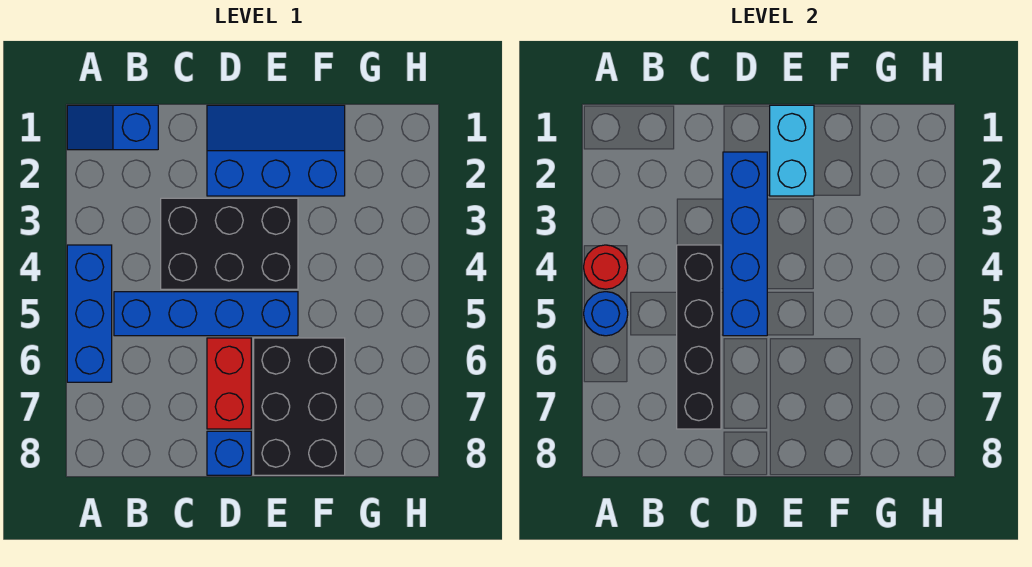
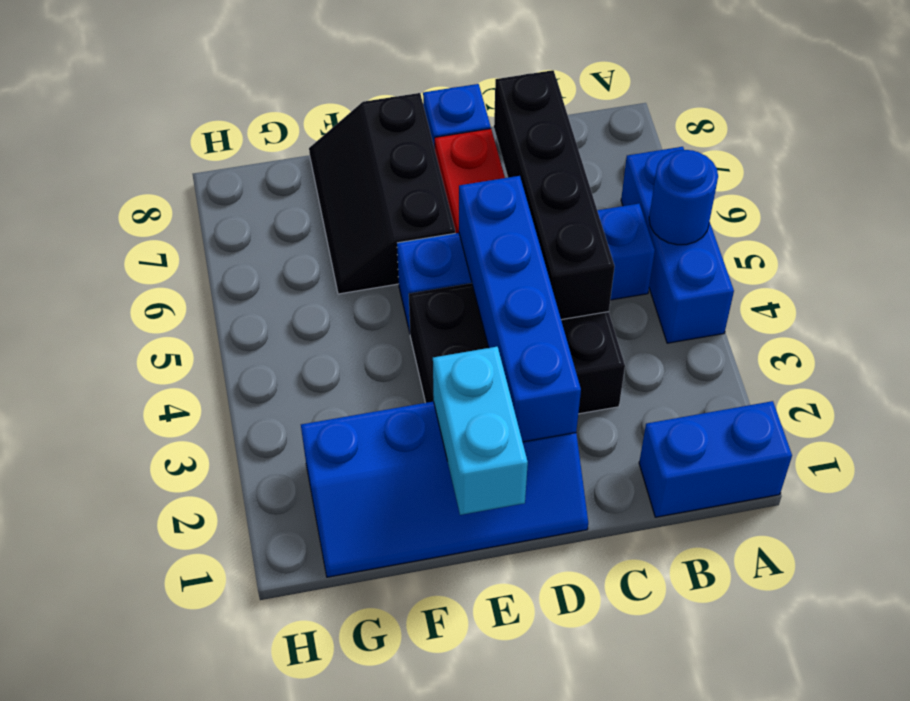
blue 1x2 slope [67,105,158,150] -> blue 1x2 brick [639,401,792,517]
red 1x1 round brick [584,245,628,289] -> none
blue 2x3 slope [207,105,345,196] -> blue 2x4 slope [301,402,588,577]
black 2x3 brick [254,338,345,475] -> black 2x3 slope [309,93,455,294]

